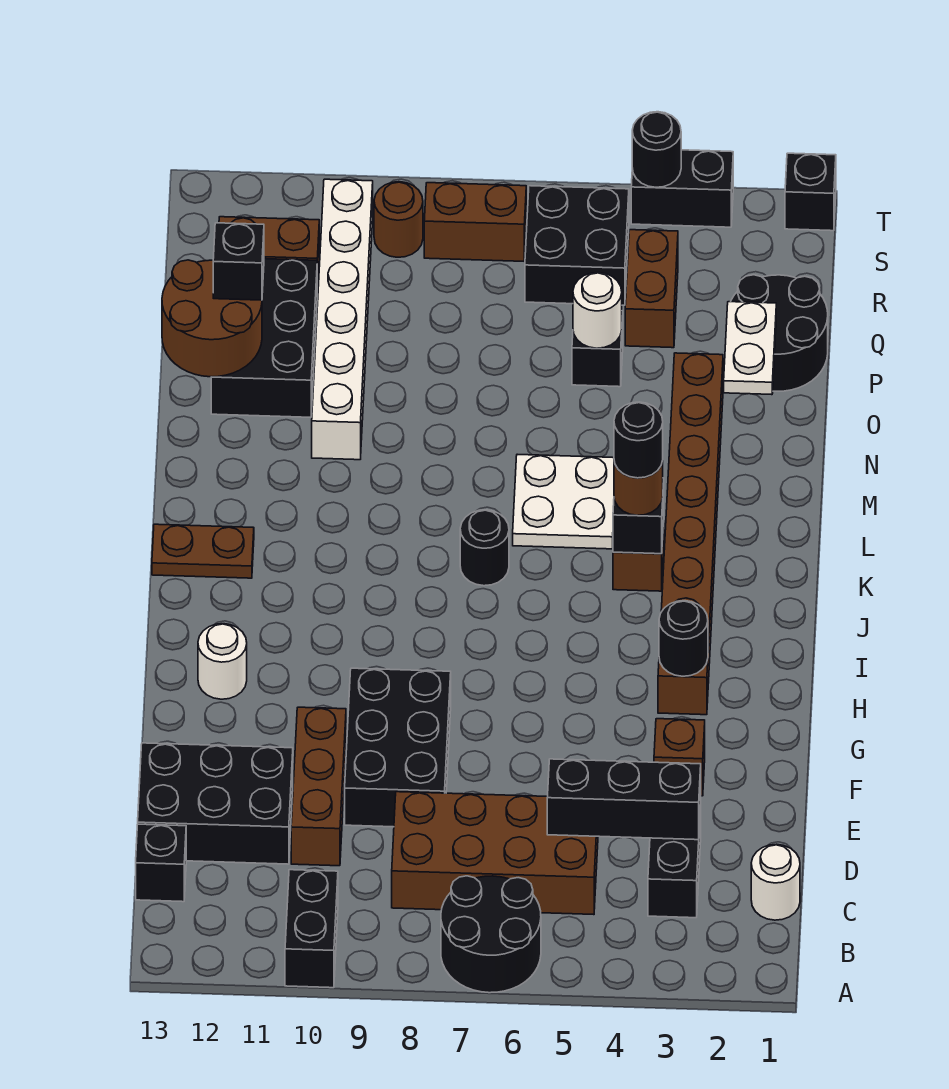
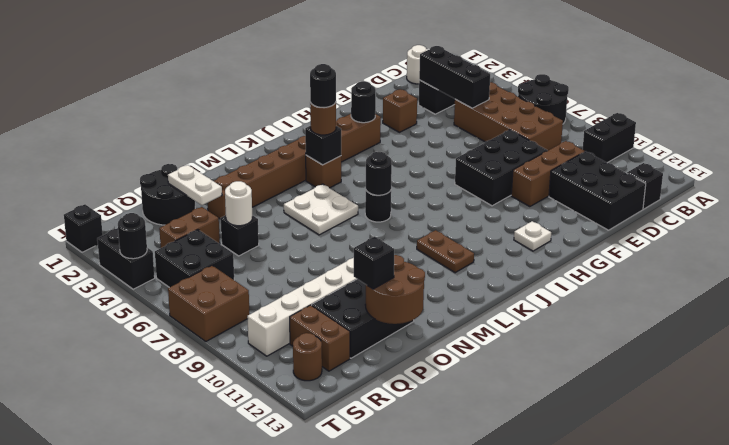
white 1x1 round brick [198,624,247,699] -> white 1x1 plate [514,221,551,251]
none -> black 1x1 round brick [366,152,392,195]
brown 1x2 plate [152,524,254,578] -> brown 1x2 plate moved to [417,230,474,273]
white 1x2 plate [724,302,776,395] -> white 1x2 plate turned to [168,165,222,205]
brown 1x2 brick [424,183,526,261] -> brown 2x2 brick [168,266,250,341]
brown 1x1 round brick [374,182,423,257] -> brown 1x1 round brick moved to [293,333,322,381]

